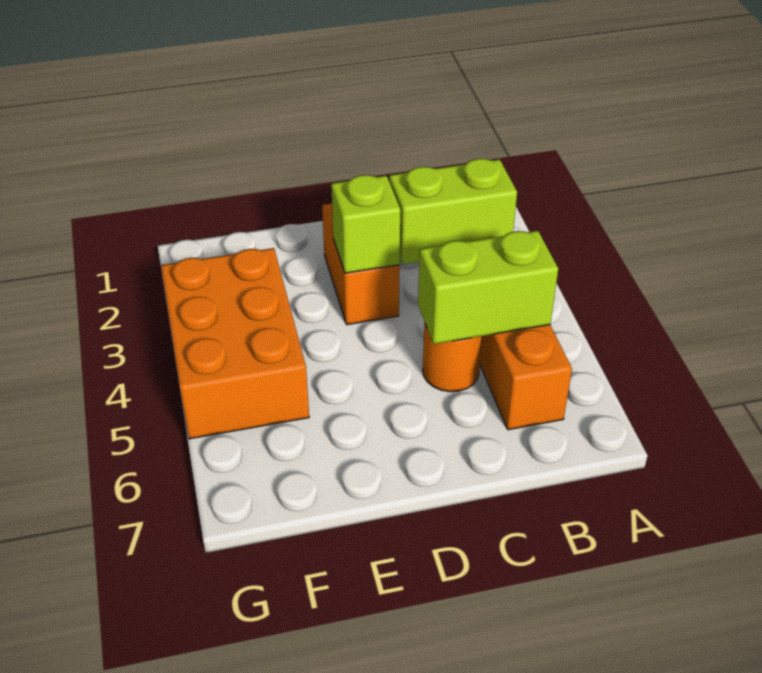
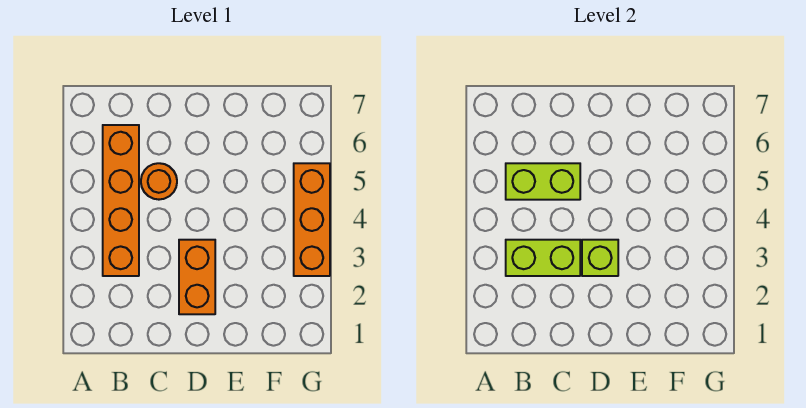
orange 2x3 brick [161,248,309,439] -> orange 1x3 brick [294,163,330,276]

